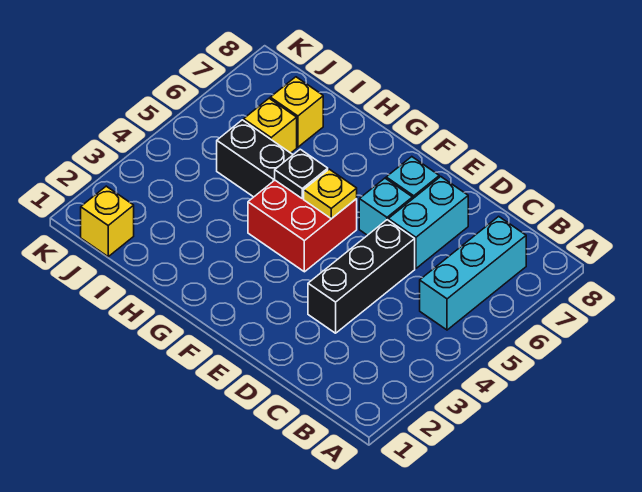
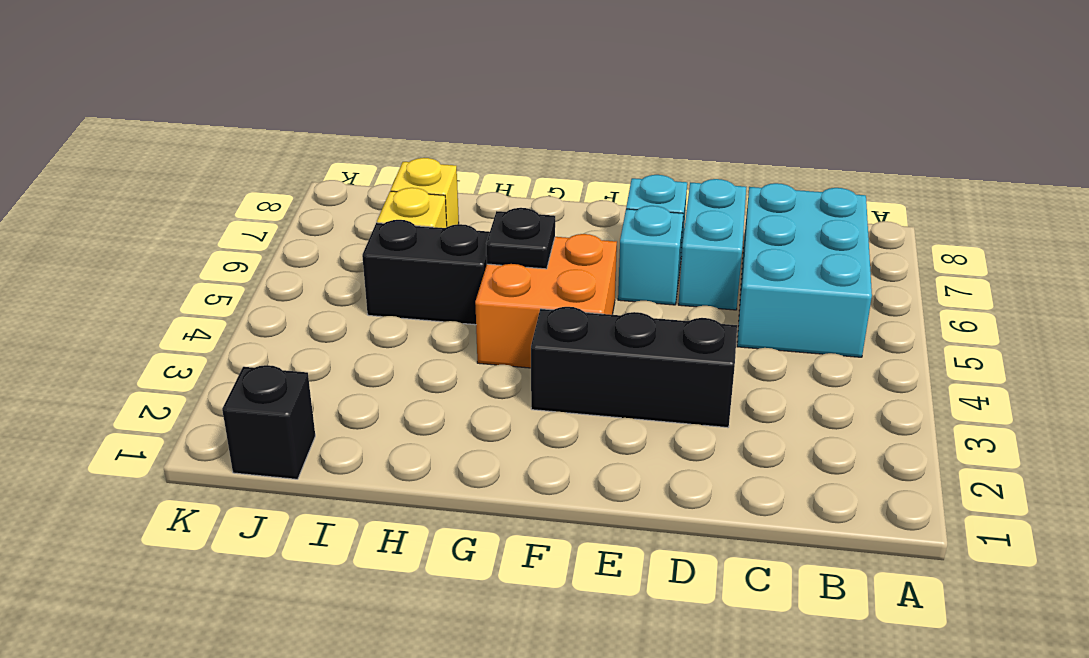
cyan 1x3 brick [420,216,526,330] -> cyan 2x3 brick [737,183,872,357]
black 1x3 brick [308,220,415,333] -> black 1x3 brick turned to [531,307,737,428]
red 2x2 brick [248,180,357,272] -> orange 2x2 brick [475,234,617,368]
yellow 1x1 plate [304,169,357,219] -> none
yellow 1x1 brick [81,186,134,257] -> black 1x1 brick [222,365,315,479]

